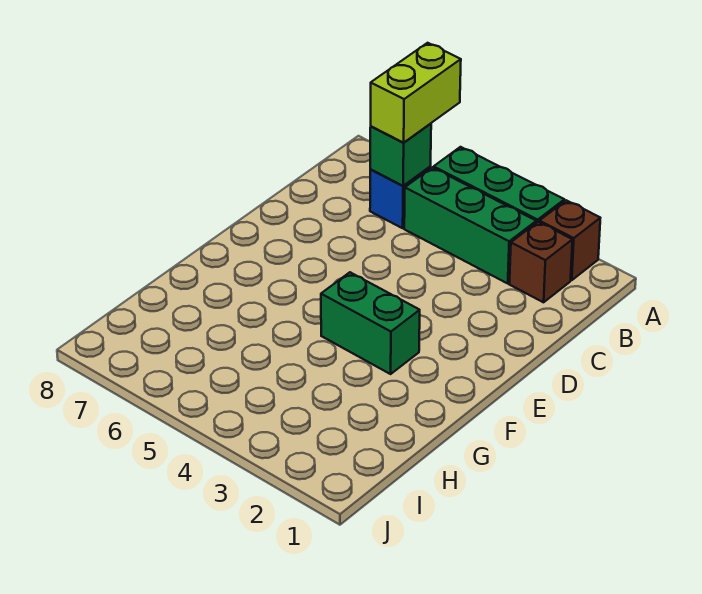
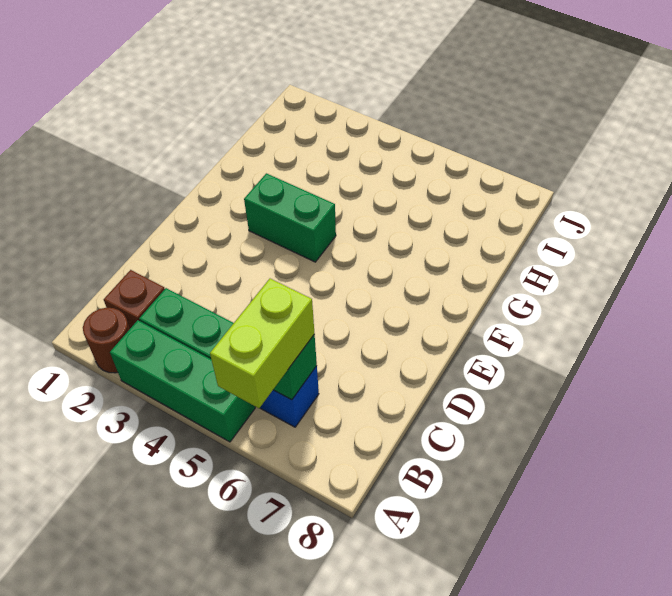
brown 1x1 brick [539,200,600,280] -> brown 1x1 round brick [83,308,130,373]

